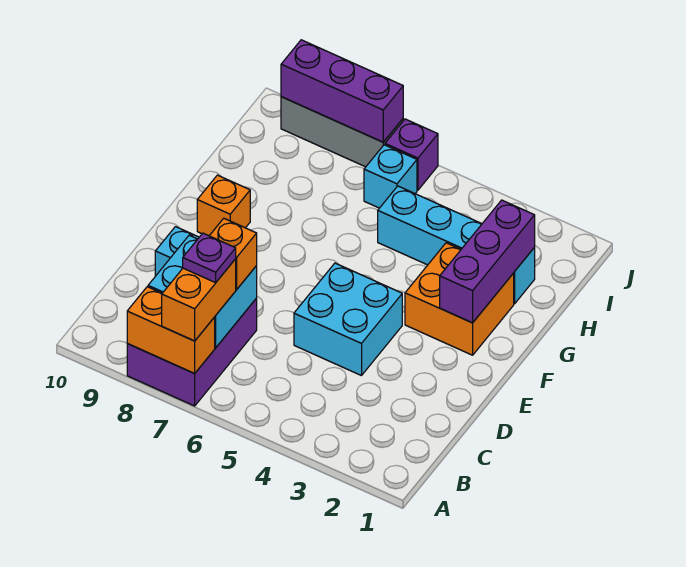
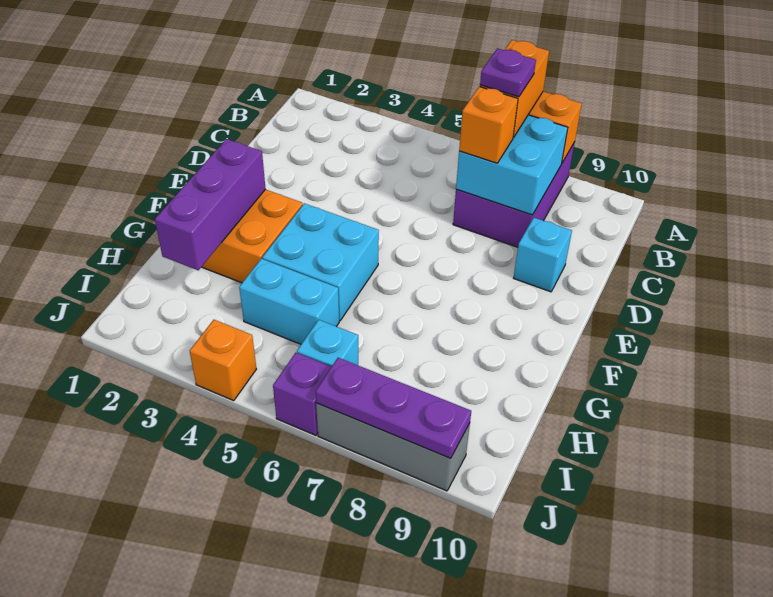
cyan 2x2 brick [294,263,402,376] -> cyan 2x2 brick moved to [262,203,379,321]
orange 1x1 brick [197,175,250,236] -> orange 1x1 brick moved to [190,320,256,401]
cyan 1x4 brick [378,186,535,304] -> cyan 1x2 brick [239,259,339,344]
purple 1x3 brick [281,40,403,142] -> purple 1x3 plate [315,358,471,458]

